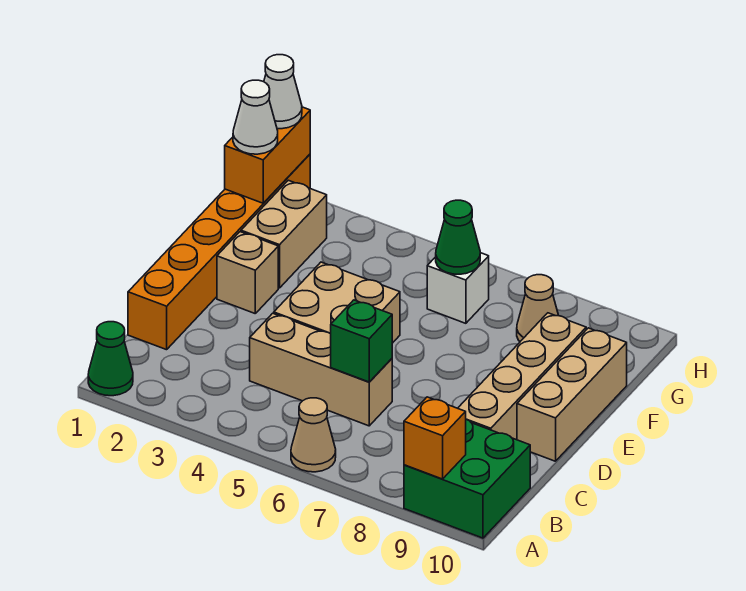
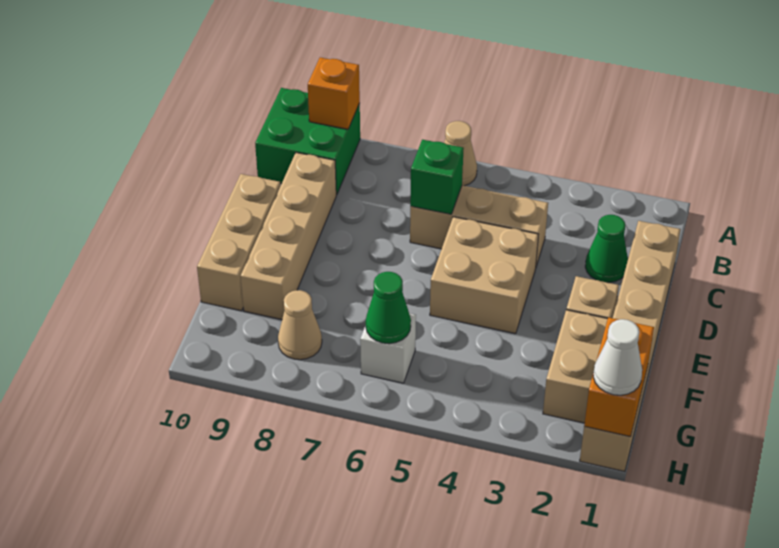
green 1x1 cone [88,322,133,396] -> green 1x1 cone moved to [585,215,628,283]
orange 1x6 brick [128,154,310,350] -> tan 1x6 brick [580,221,681,472]
white 1x1 cone [233,80,278,154] -> none

